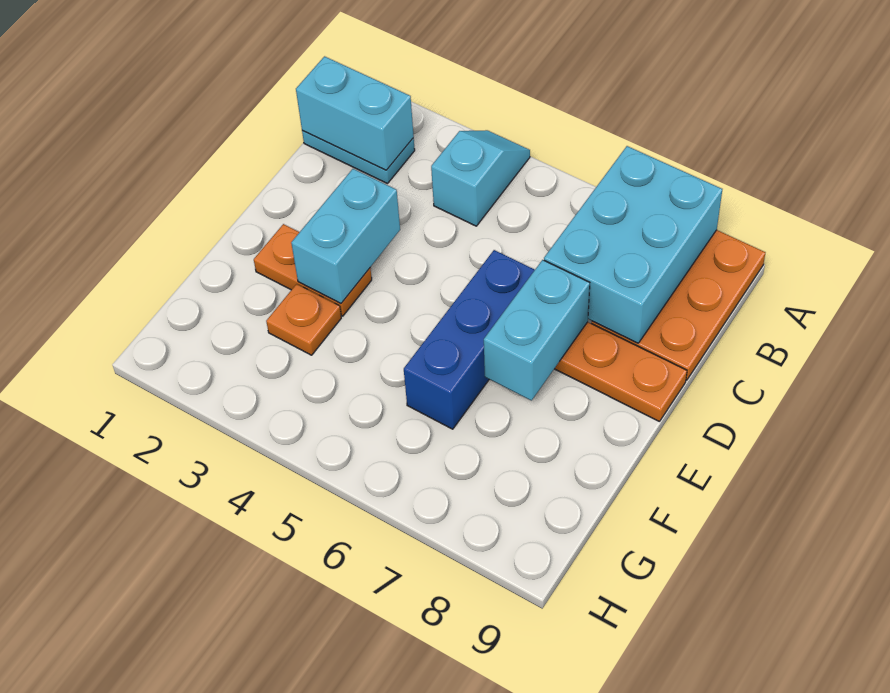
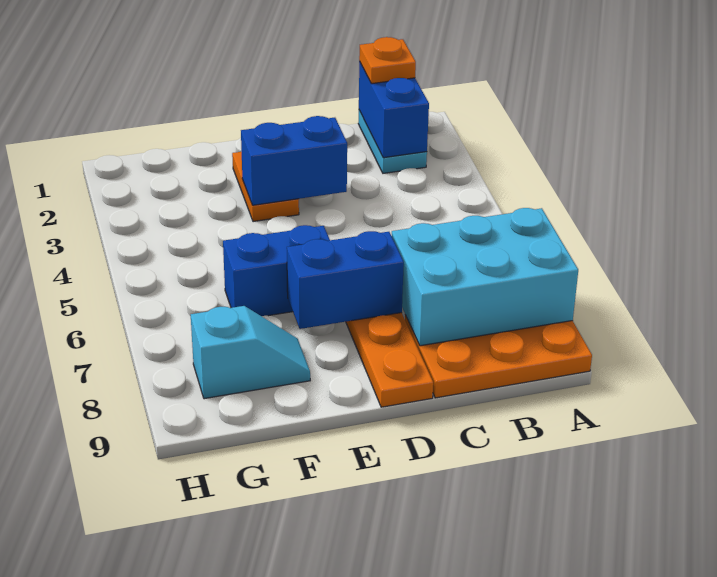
cyan 1x2 slope [431,130,530,226] -> cyan 1x2 slope moved to [191,306,310,399]
cyan 1x2 brick [296,56,414,170] -> blue 1x2 brick [359,61,429,158]
cyan 1x2 brick [291,169,400,304] -> blue 1x2 brick [241,116,347,205]
blue 1x3 brick [404,250,535,429] -> blue 1x2 brick [223,225,330,316]
cyan 1x2 brick [484,260,590,401] -> blue 1x2 brick [287,231,404,329]
orange 1x1 plate [266,284,341,355] -> orange 1x1 plate moved to [359,37,416,84]

